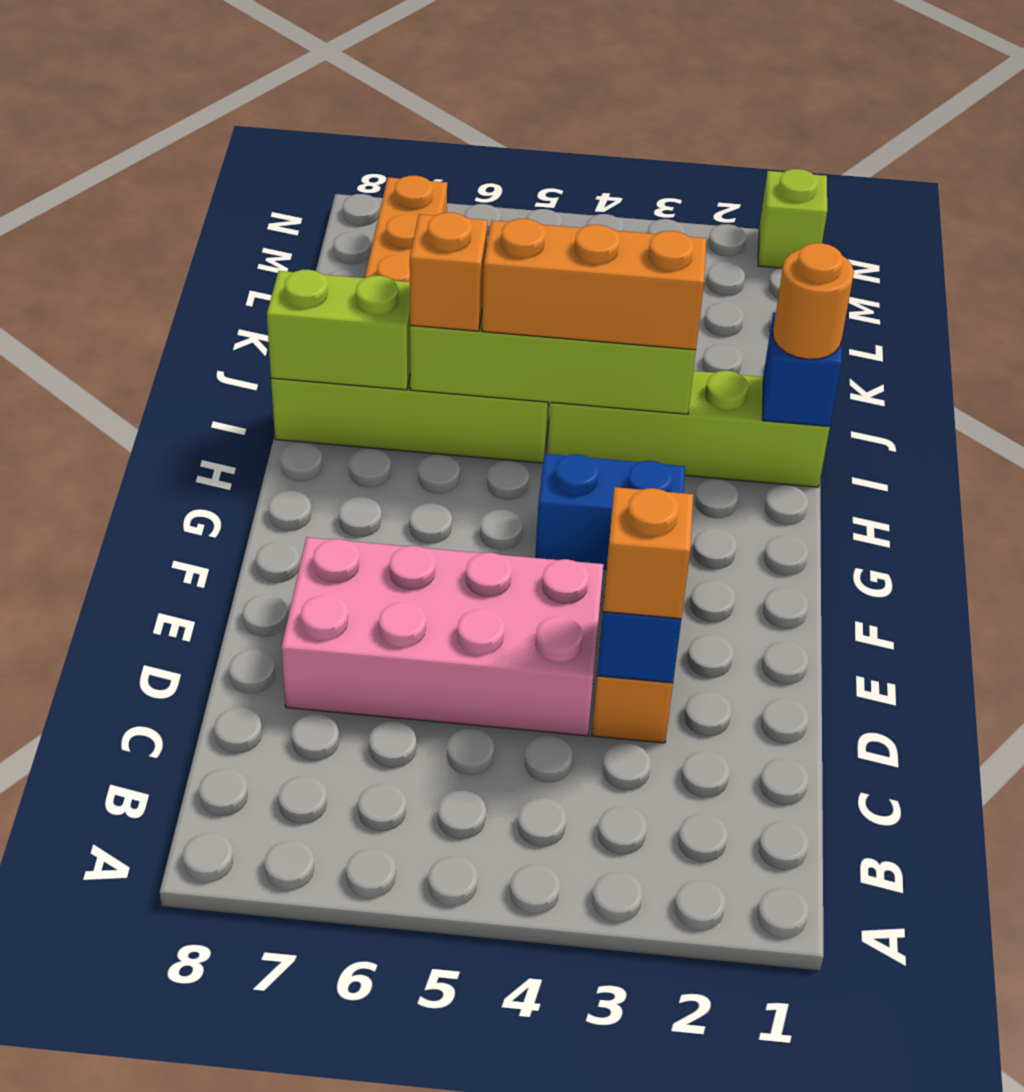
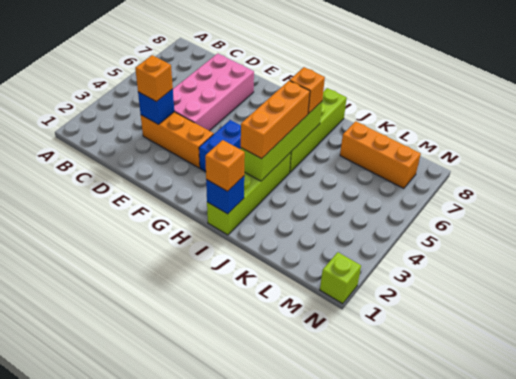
orange 1x1 round brick [773,243,854,359] -> orange 1x1 brick [205,140,245,191]
lime 1x2 brick [267,270,410,390] -> none

